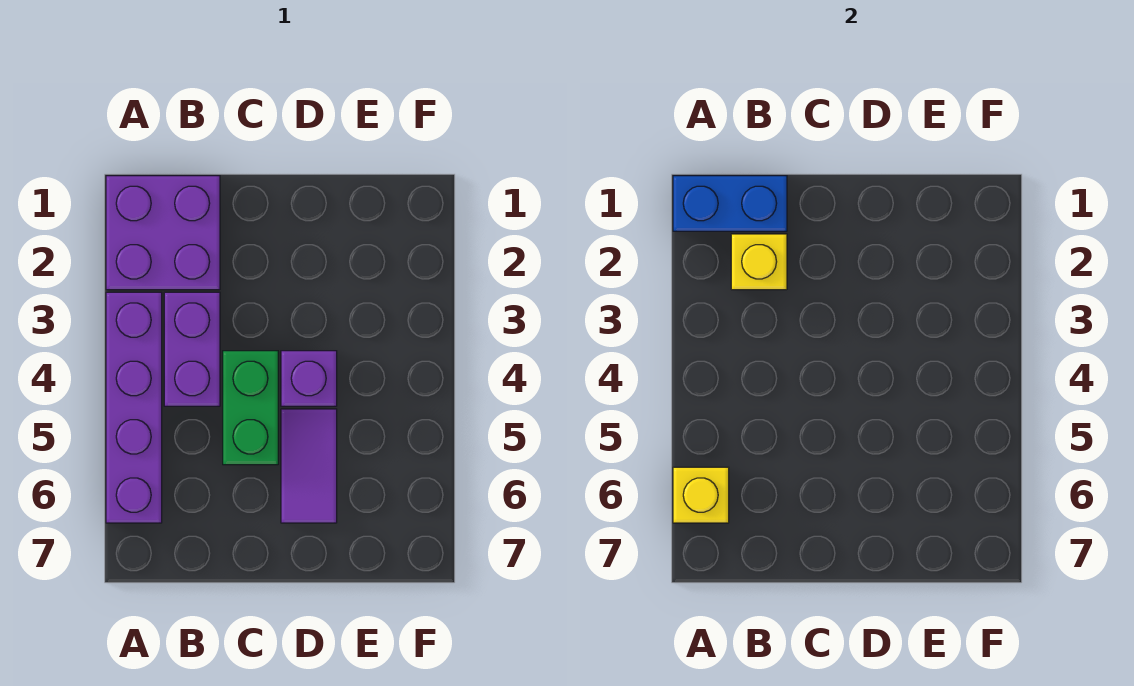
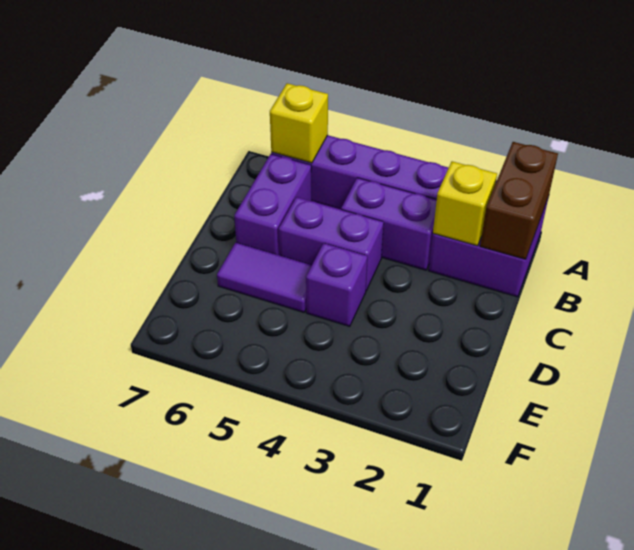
blue 1x2 brick [673,176,787,231] -> brown 1x2 brick [480,142,558,259]
none -> purple 1x2 brick [234,154,311,255]
green 1x2 brick [223,351,278,465] -> purple 1x2 brick [279,197,384,290]

